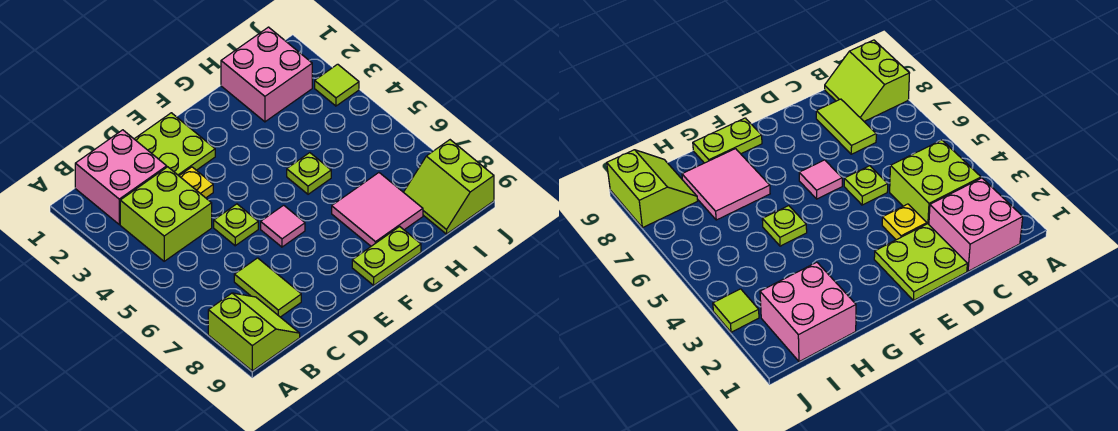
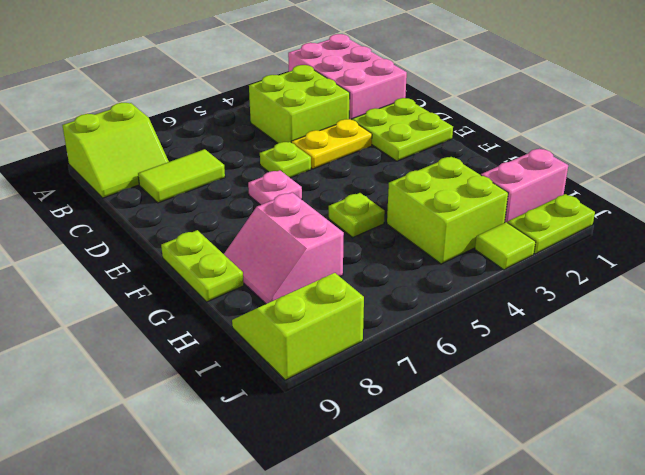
pink 2x2 brick [75,130,167,224] -> pink 2x3 brick [288,34,407,120]
yellow 1x1 plate [180,167,213,198] -> yellow 1x2 plate [291,119,372,169]
pink 1x1 tile [261,205,305,247] -> pink 1x1 plate [248,170,302,205]
pink 2x2 tile [332,173,423,246] -> pink 2x2 slope [224,192,344,304]
pink 2x2 brick [221,27,312,122] -> pink 1x2 brick [481,149,568,222]
none -> lime 2x2 brick [387,157,508,264]
none -> lime 1x2 plate [507,194,595,254]

